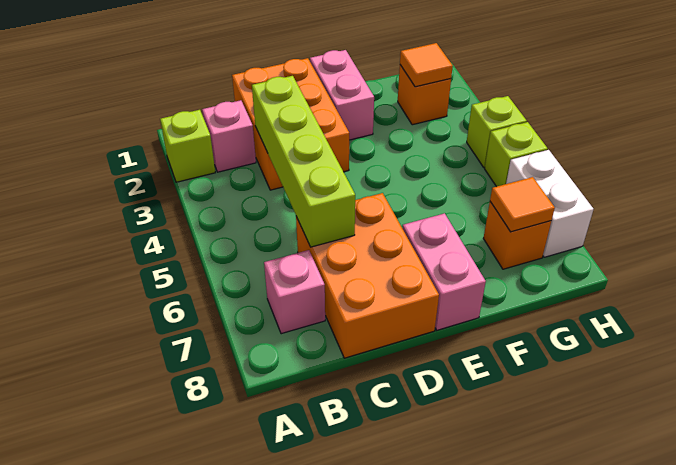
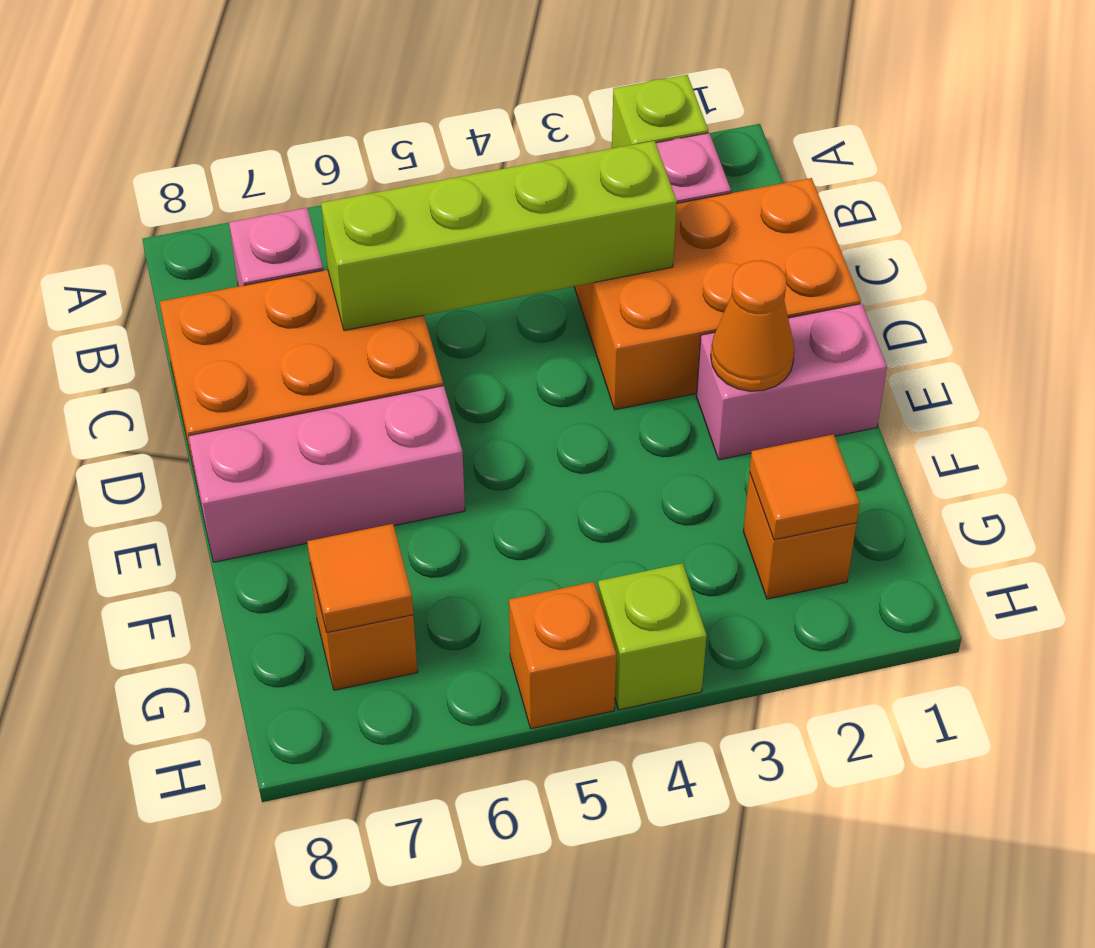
none -> orange 1x1 cone [711,260,795,391]
pink 1x2 brick [402,213,486,330] -> pink 1x3 brick [188,386,465,562]
lime 1x1 brick [485,122,548,187] -> orange 1x1 brick [509,582,616,729]
white 1x2 brick [506,150,594,257] -> none

